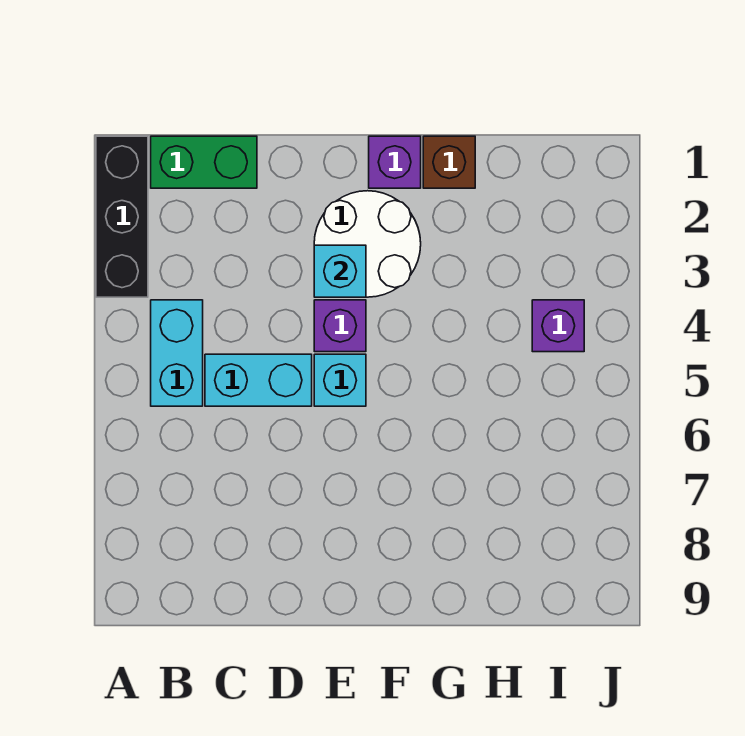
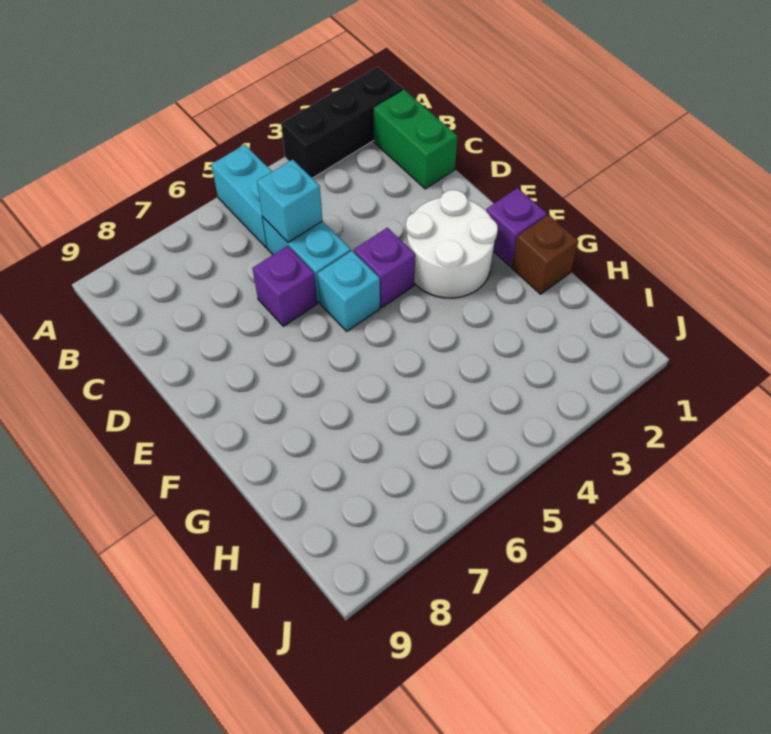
cyan 1x2 brick [151,300,203,406] -> cyan 1x2 brick turned to [211,145,272,248]
cyan 1x1 brick [314,245,366,297] -> cyan 1x1 brick moved to [257,160,323,243]
purple 1x1 brick [532,300,584,352] -> purple 1x1 brick moved to [252,246,317,326]

